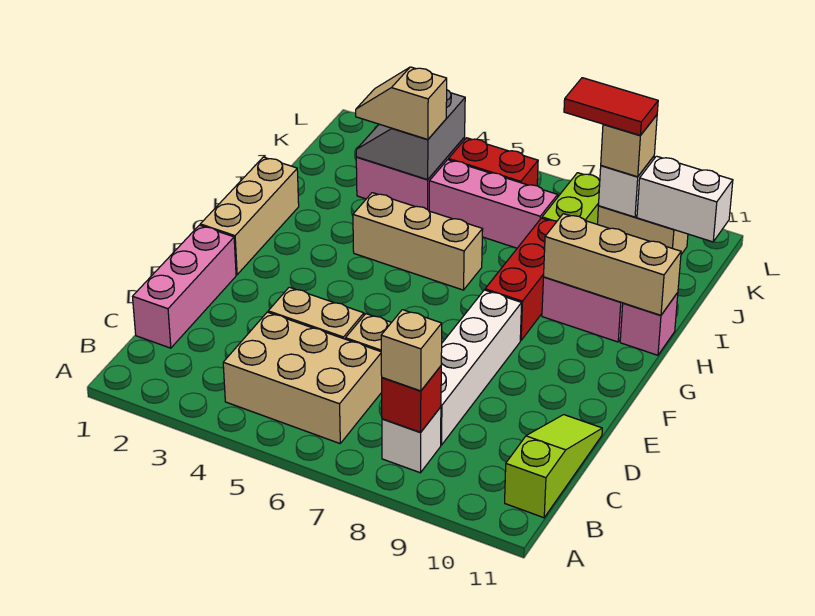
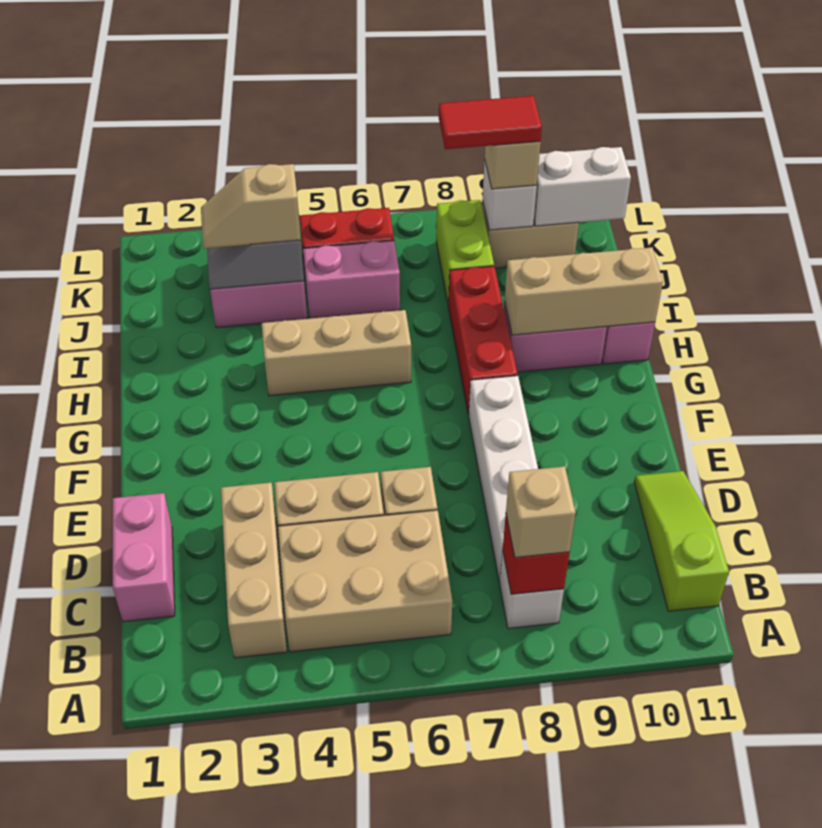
pink 1x3 brick [133,225,236,348] -> pink 1x2 brick [113,493,175,622]
tan 1x3 brick [200,157,299,275] -> tan 1x3 brick moved to [221,483,287,658]
pink 1x3 brick [429,160,558,248] -> pink 1x2 brick [303,241,400,319]

